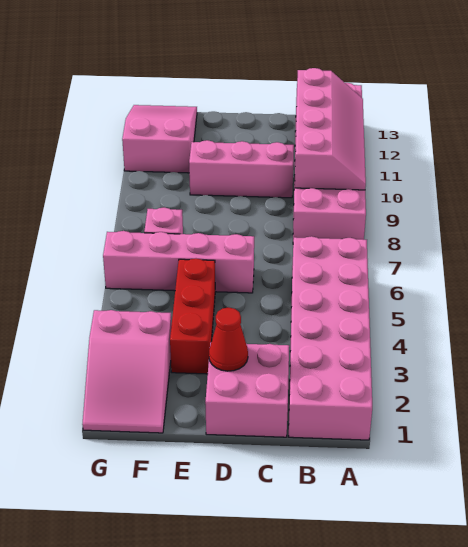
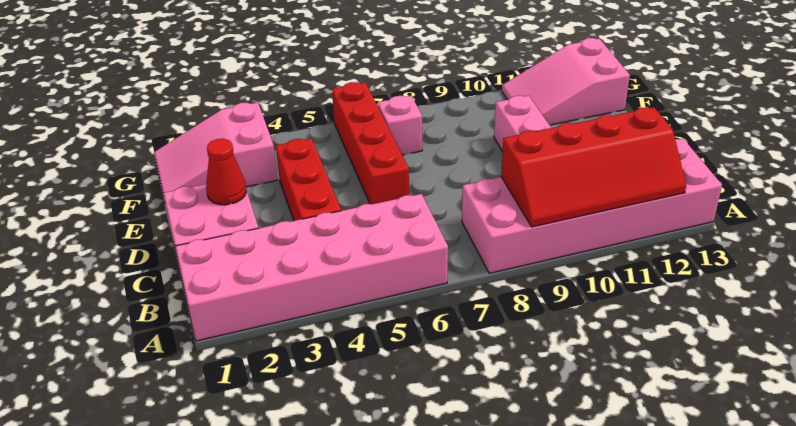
pink 2x4 slope [295,68,366,190] -> red 2x4 slope [501,107,686,227]
pink 1x4 brick [103,231,254,293] -> red 1x4 brick [332,82,409,204]
red 1x3 brick [170,259,215,374] -> red 1x3 brick turned to [276,138,341,221]
pink 2x3 slope [122,105,197,173] -> pink 2x3 slope turned to [502,38,630,125]

